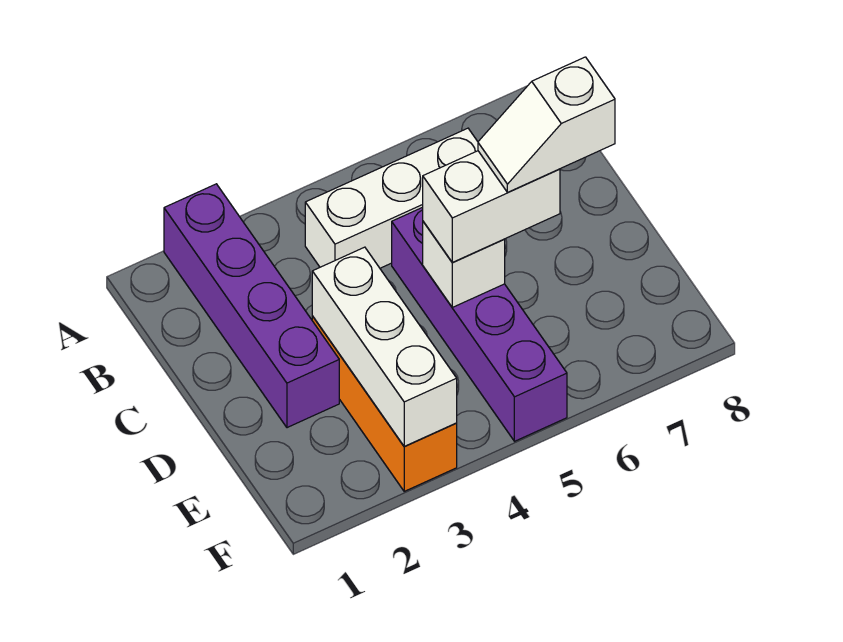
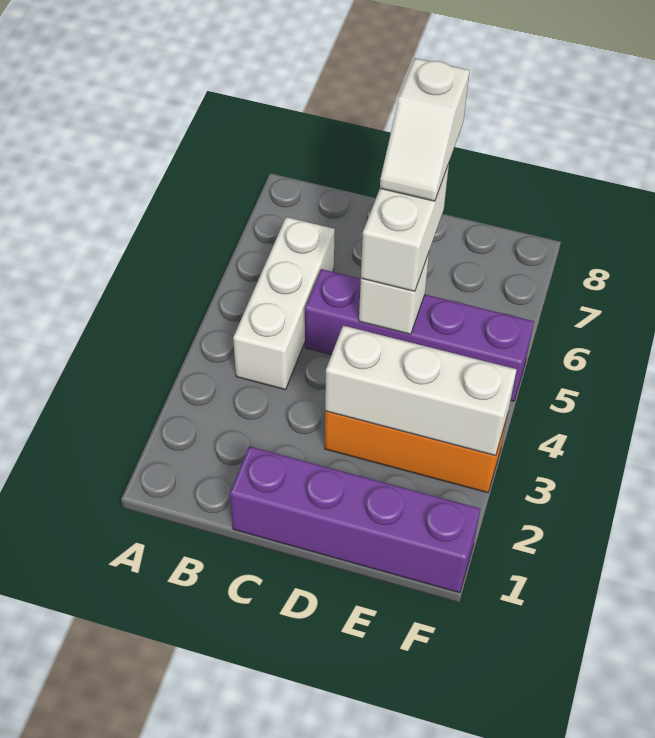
purple 1x4 brick [164,184,339,428] -> purple 1x4 brick moved to [230,446,480,593]

